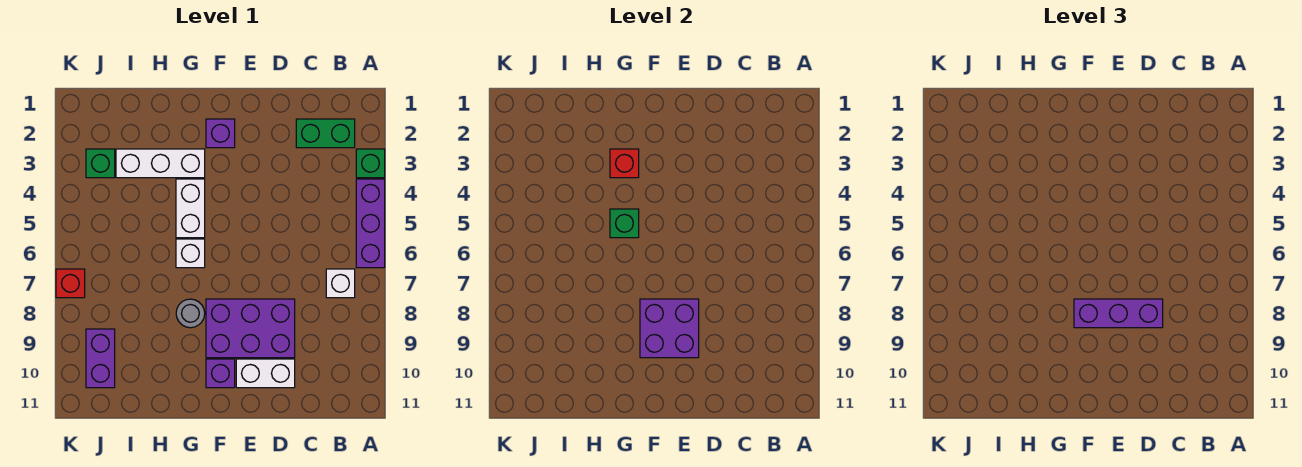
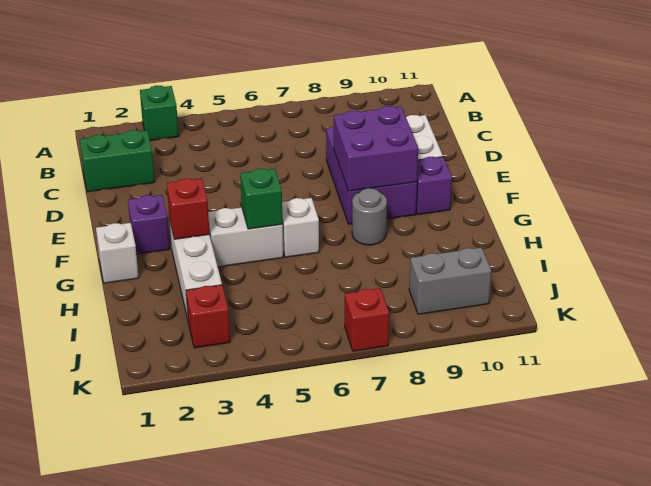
purple 1x3 brick [356,179,385,268] -> none
green 1x2 brick [296,119,355,148] -> green 1x2 brick turned to [80,130,155,192]
white 1x1 brick [326,269,355,298] -> white 1x1 brick moved to [96,223,139,283]
purple 1x3 brick [1074,299,1163,328] -> none
green 1x1 brick [86,149,115,178] -> red 1x1 brick [186,285,230,348]
purple 1x2 brick [86,329,115,388] -> grey 1x2 brick [409,247,491,314]

